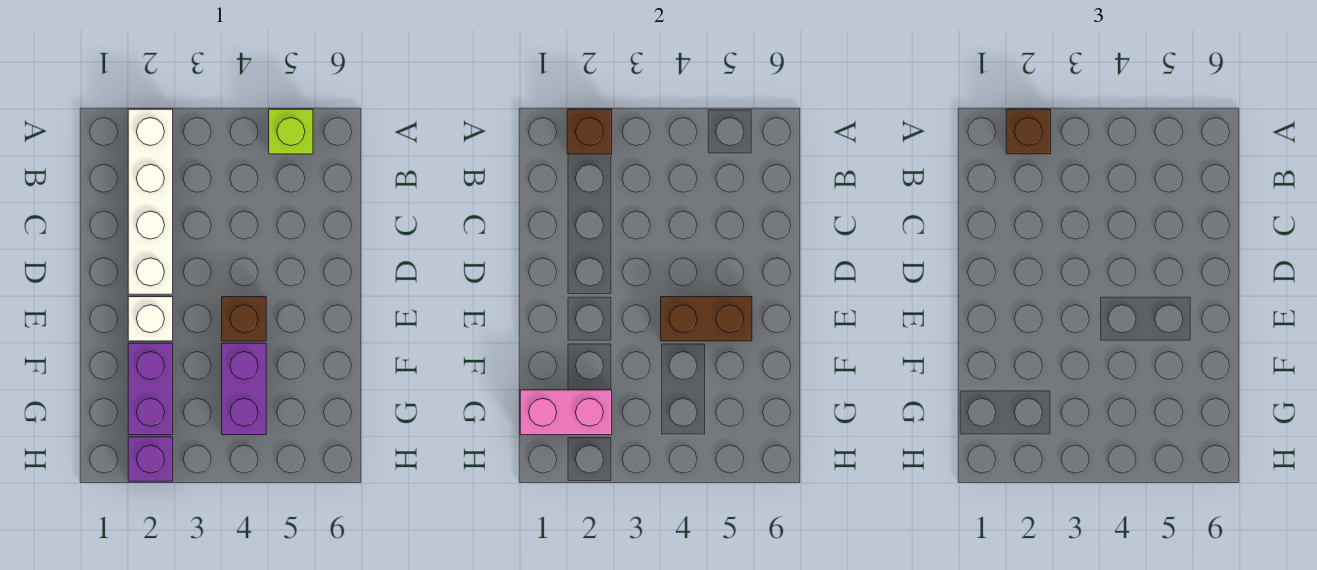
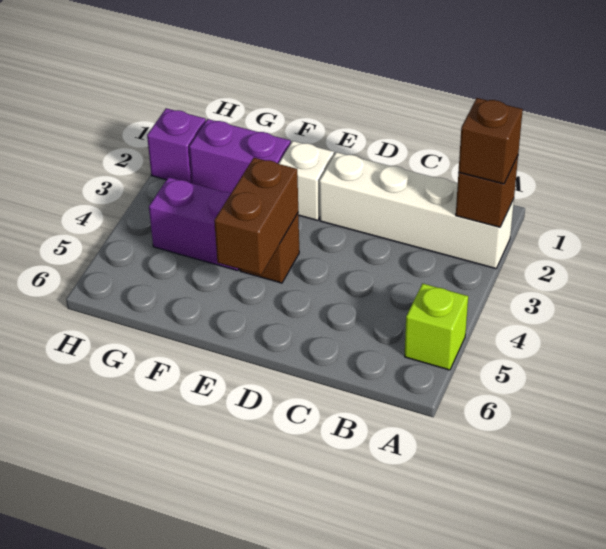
pink 1x2 brick [520,390,612,435] -> none

